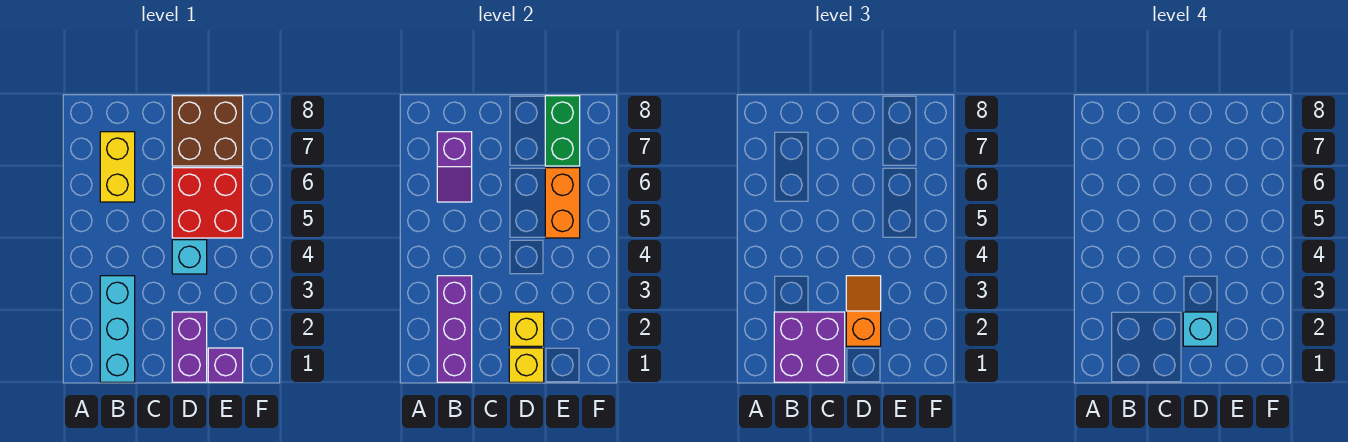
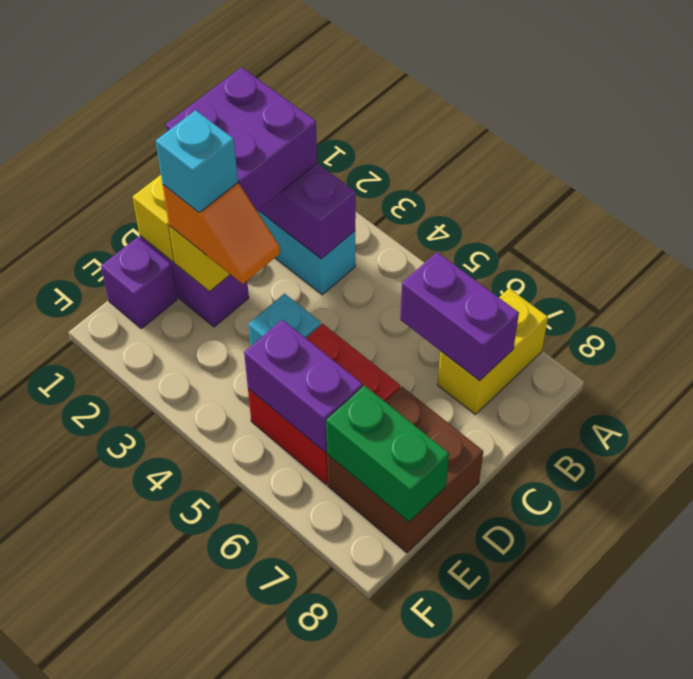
yellow 1x2 brick [100,132,135,202] -> yellow 1x2 brick turned to [438,288,548,414]
purple 1x2 slope [437,132,472,202] -> purple 1x2 brick [400,252,519,381]
orange 1x2 brick [545,168,580,238] -> purple 1x2 brick [244,320,363,452]

